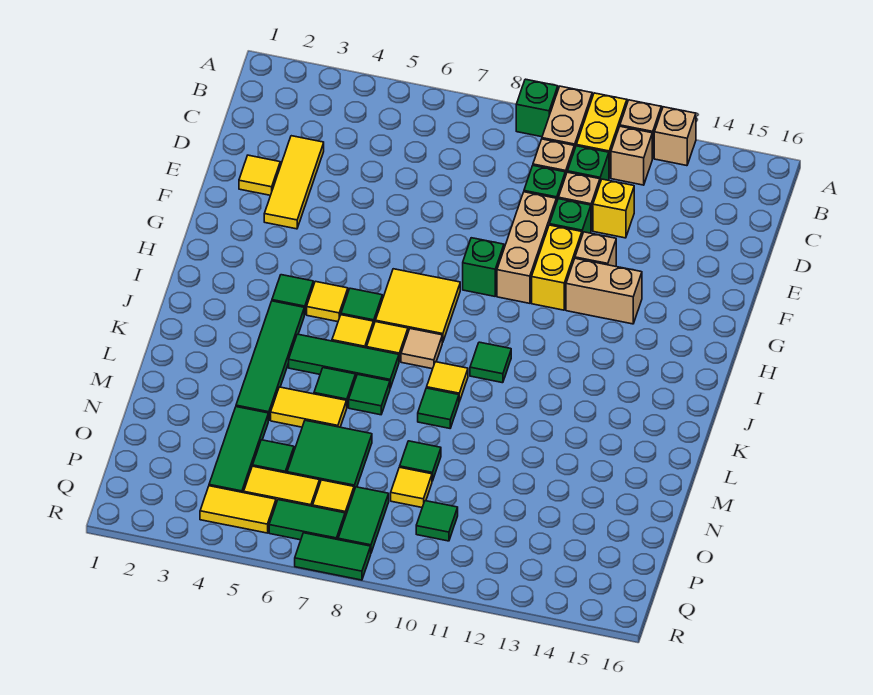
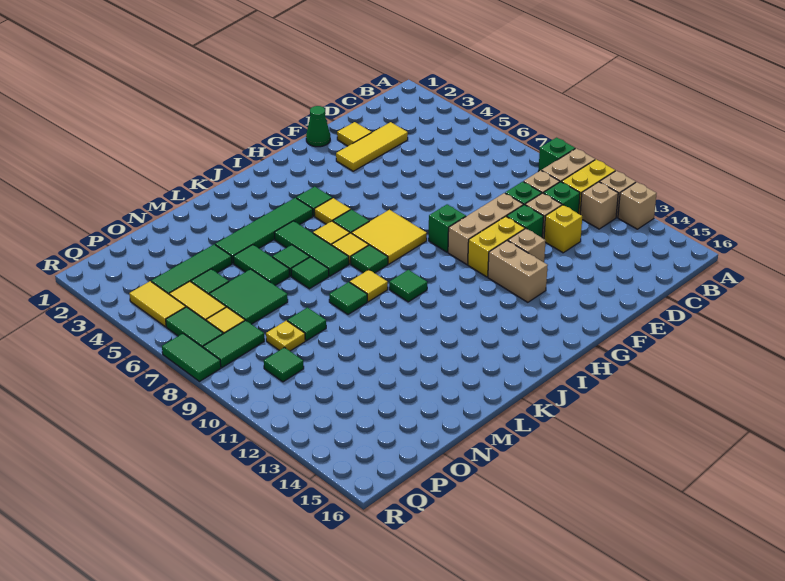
none -> green 1x1 cone [306,106,330,147]
tan 1x1 tile [401,329,442,369] -> green 1x1 tile [351,245,388,273]
yellow 1x2 tile [271,387,347,427] -> green 1x2 tile [233,245,290,285]
yellow 1x1 tile [391,467,432,507] -> yellow 1x1 plate [266,321,305,351]

